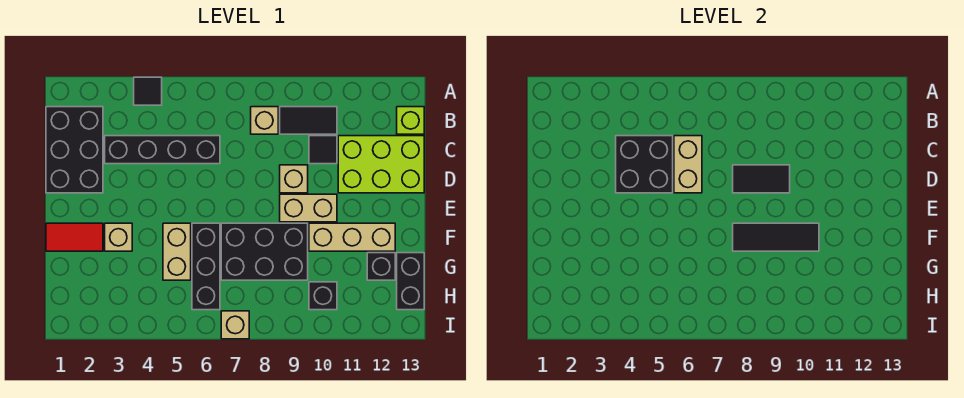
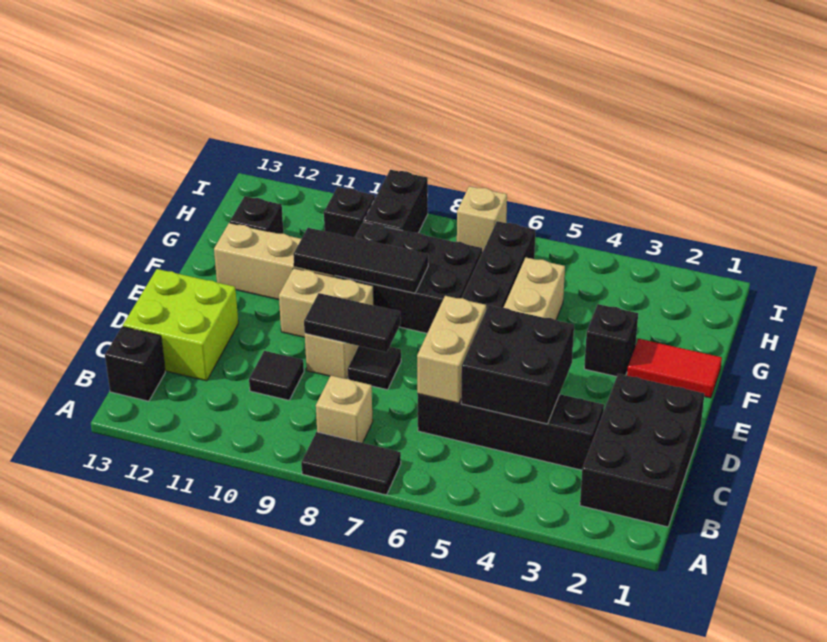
black 1x1 tile [134,77,162,105] -> black 1x1 tile moved to [348,346,401,390]
black 1x2 tile [280,107,337,134] -> black 1x2 tile moved to [301,432,401,495]
lime 1x1 brick [397,107,424,134] -> black 1x1 brick [105,327,165,401]
lime 2x3 brick [338,136,424,193] -> lime 2x2 brick [123,269,238,381]
tan 1x1 brick [105,223,132,251] -> black 1x1 brick [584,304,638,377]
black 1x2 brick [397,253,424,310] -> black 1x2 brick moved to [364,170,428,233]

